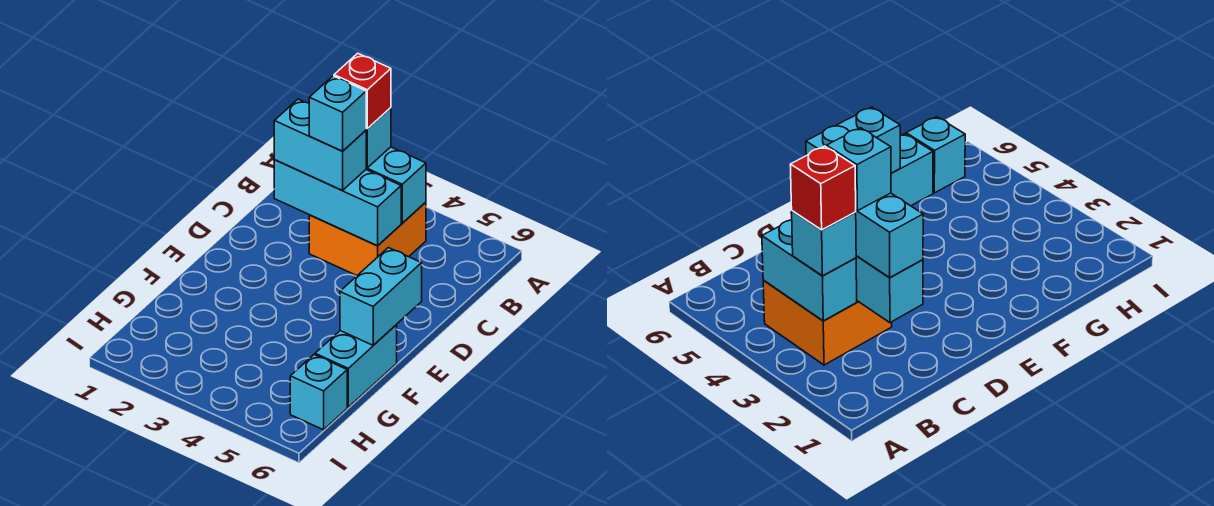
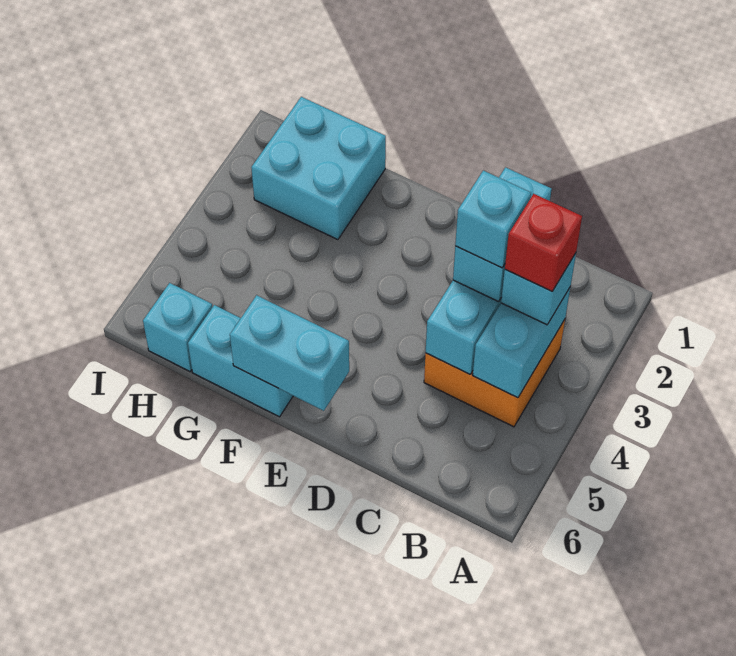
none -> cyan 2x2 brick [251,97,386,240]

